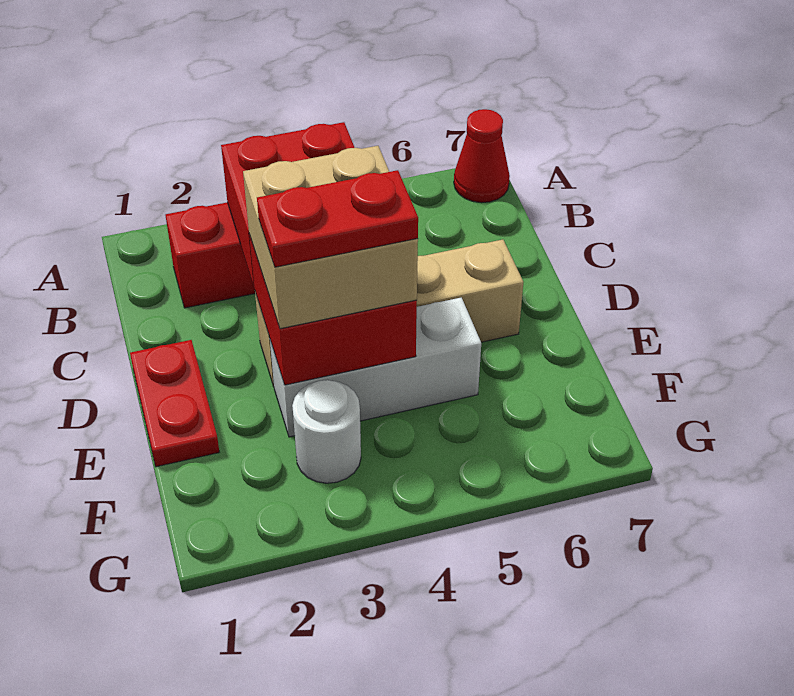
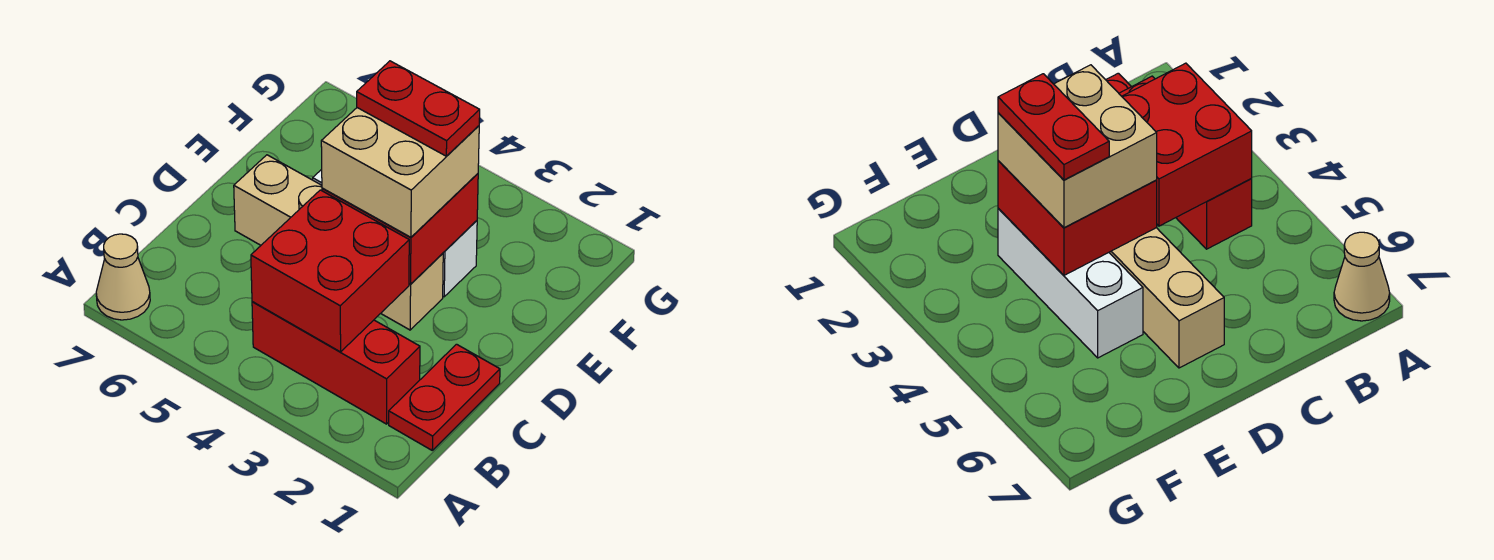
red 1x1 cone [454,109,510,203] -> tan 1x1 cone [96,234,150,320]
red 1x2 plate [130,340,219,467] -> red 1x2 plate moved to [389,344,500,450]
white 1x1 round brick [292,380,361,483] -> none

